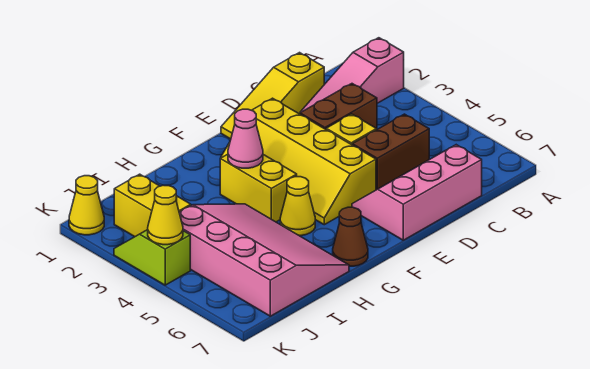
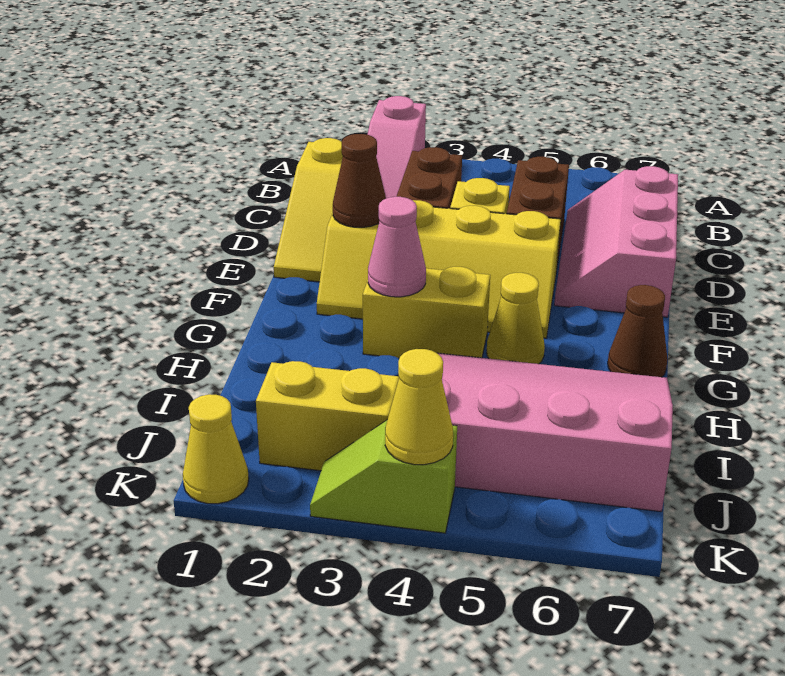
none -> brown 1x1 cone [333,134,386,227]

